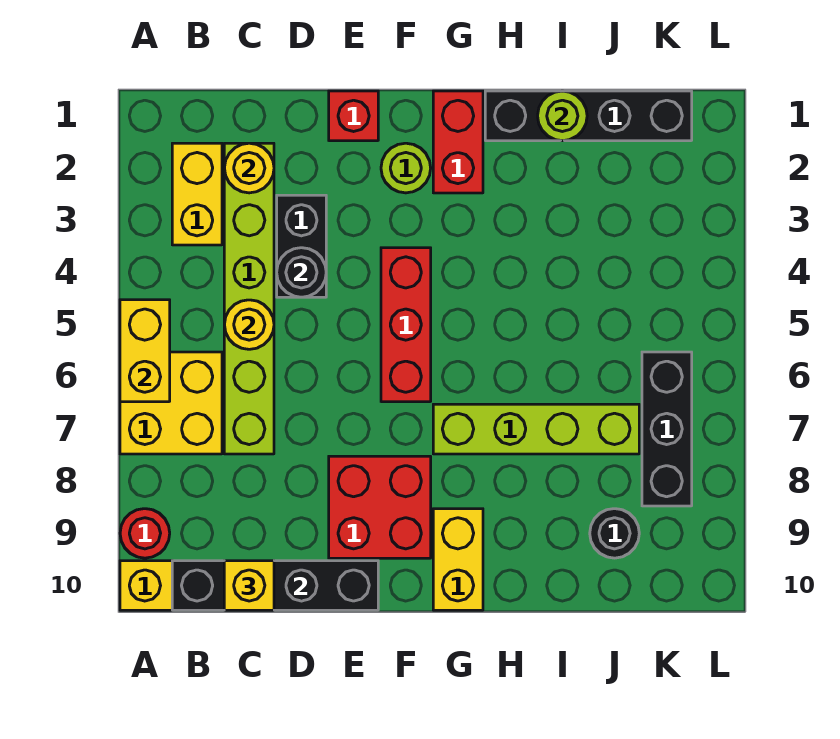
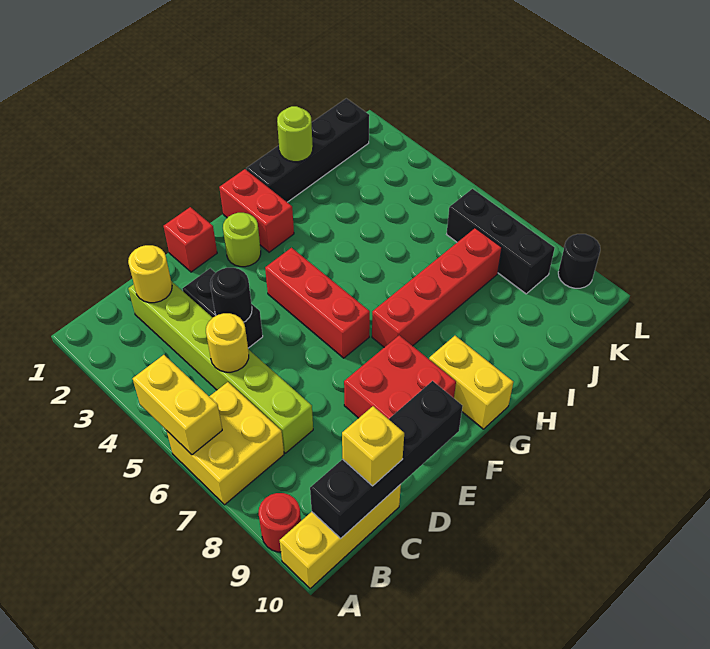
yellow 1x2 brick [172,143,222,245] -> none
lime 1x4 brick [433,404,639,454] -> red 1x4 brick [372,228,502,347]
black 1x1 round brick [590,509,639,558] -> black 1x1 round brick moved to [558,234,600,288]

